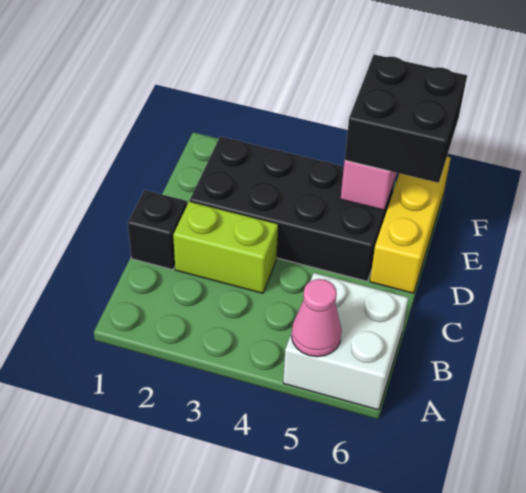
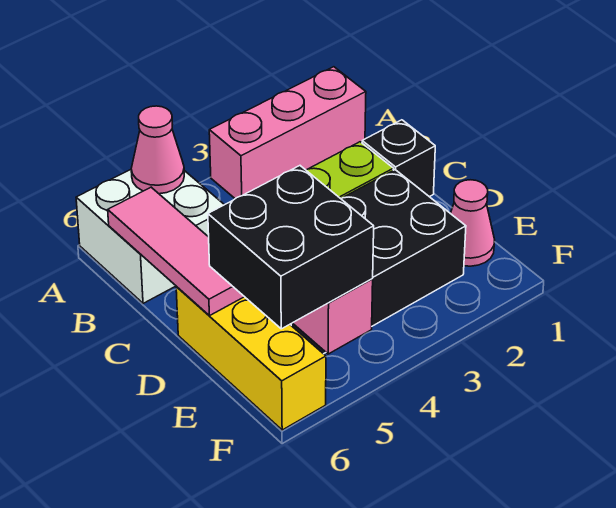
none -> pink 1x3 brick [209,67,366,199]
none -> pink 1x3 tile [108,187,244,316]
none -> pink 1x1 cone [450,180,495,266]

